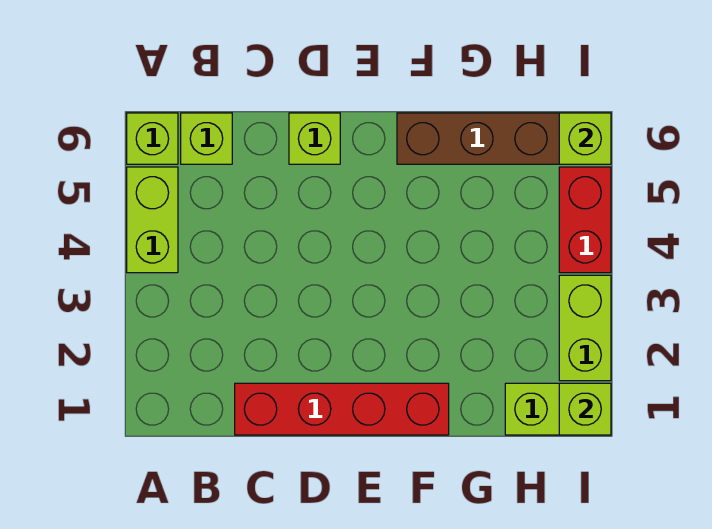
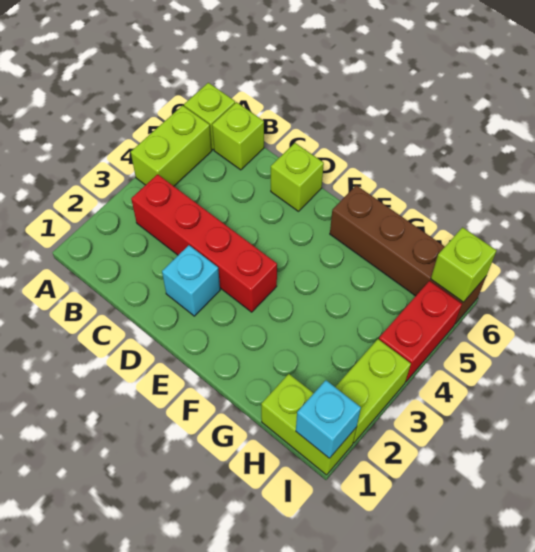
red 1x4 brick [235,383,449,435] -> red 1x4 brick moved to [131,174,277,312]
none -> cyan 1x1 brick [162,245,220,316]
lime 1x1 brick [559,383,611,435] -> cyan 1x1 brick [296,380,361,458]

